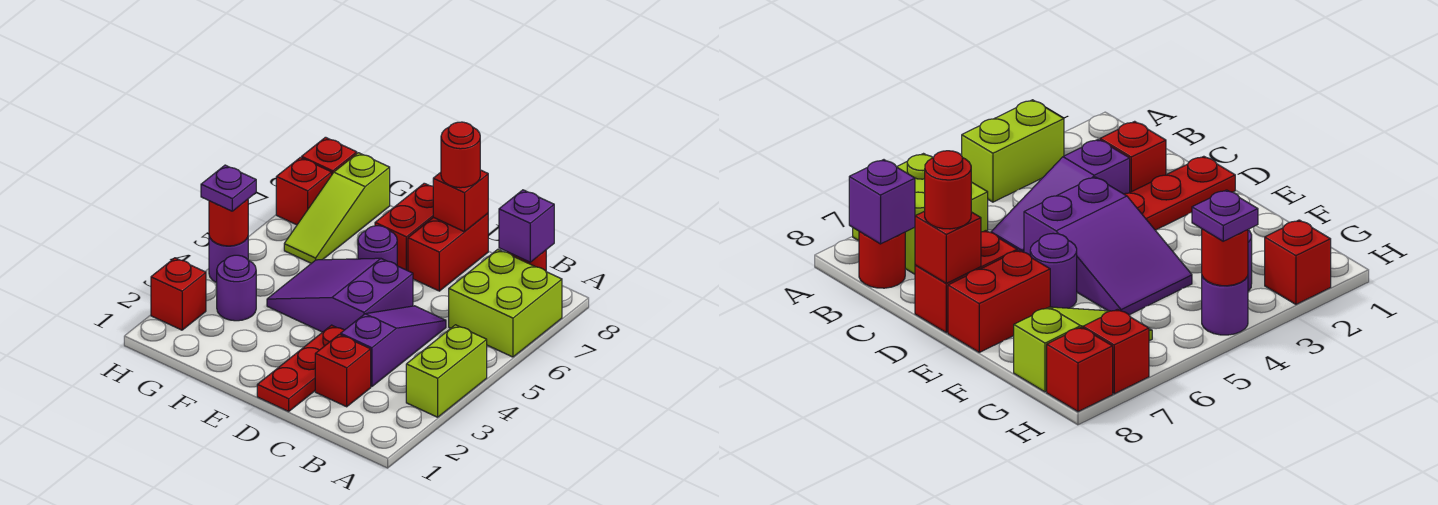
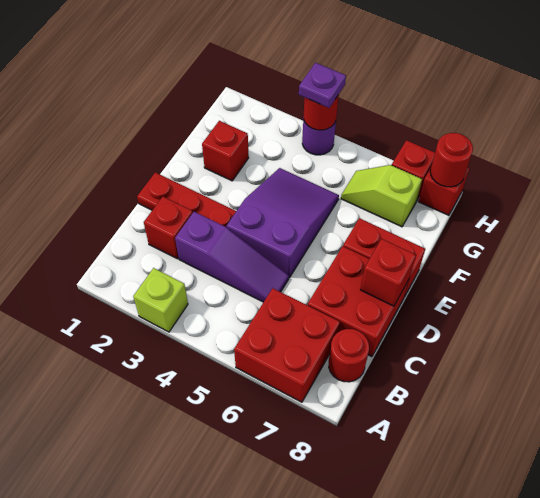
lime 1x2 brick [406,325,487,417] -> lime 1x1 brick [133,268,188,332]
lime 2x2 brick [449,249,562,357] -> red 2x2 brick [234,288,340,402]
purple 1x1 brick [499,190,554,262] -> none
red 1x2 brick [408,213,488,291] -> red 2x2 brick [308,246,409,357]
red 1x1 round brick [441,122,480,188] -> red 1x1 round brick moved to [430,133,473,187]
purple 1x1 round brick [358,226,397,265] -> none
purple 1x1 round brick [217,255,256,321] -> none
lime 1x3 slope [284,153,390,263] -> lime 1x2 slope [341,165,422,227]
red 1x1 brick [151,258,206,330] -> red 1x1 brick moved to [202,121,249,181]

